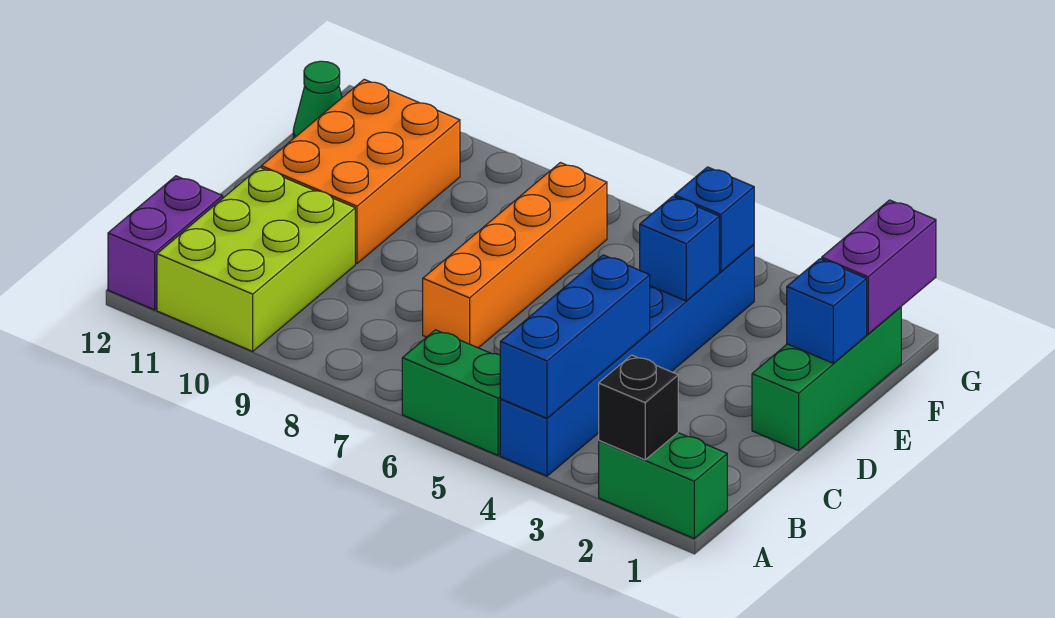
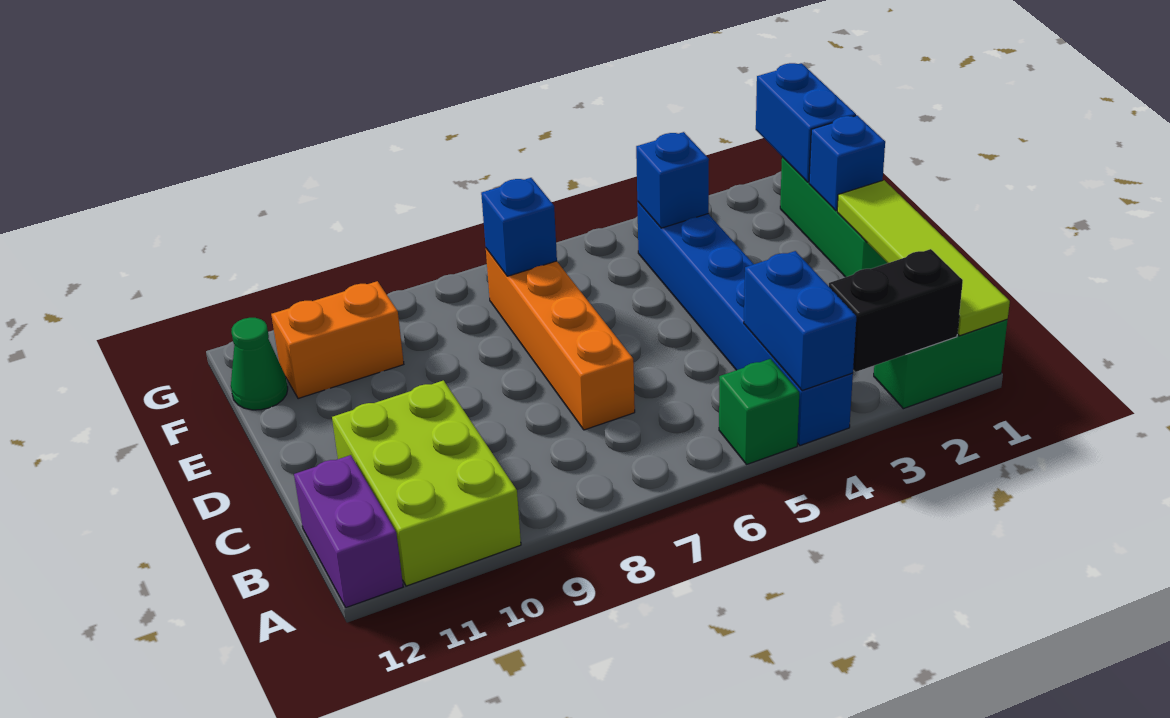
none -> lime 1x4 tile [837,180,1010,336]
black 1x1 brick [599,355,678,460] -> black 1x2 brick [829,249,963,372]
blue 1x3 brick [500,255,650,418] -> blue 1x2 brick [744,251,857,391]
green 1x2 brick [402,330,500,455] -> green 1x1 brick [719,359,799,464]
orange 2x3 brick [261,79,460,263] -> orange 1x2 brick [271,281,404,399]
blue 1x1 brick [640,196,719,301] -> blue 1x1 brick moved to [481,178,557,276]
purple 1x2 brick [822,200,936,334] -> blue 1x2 brick [756,63,856,182]

